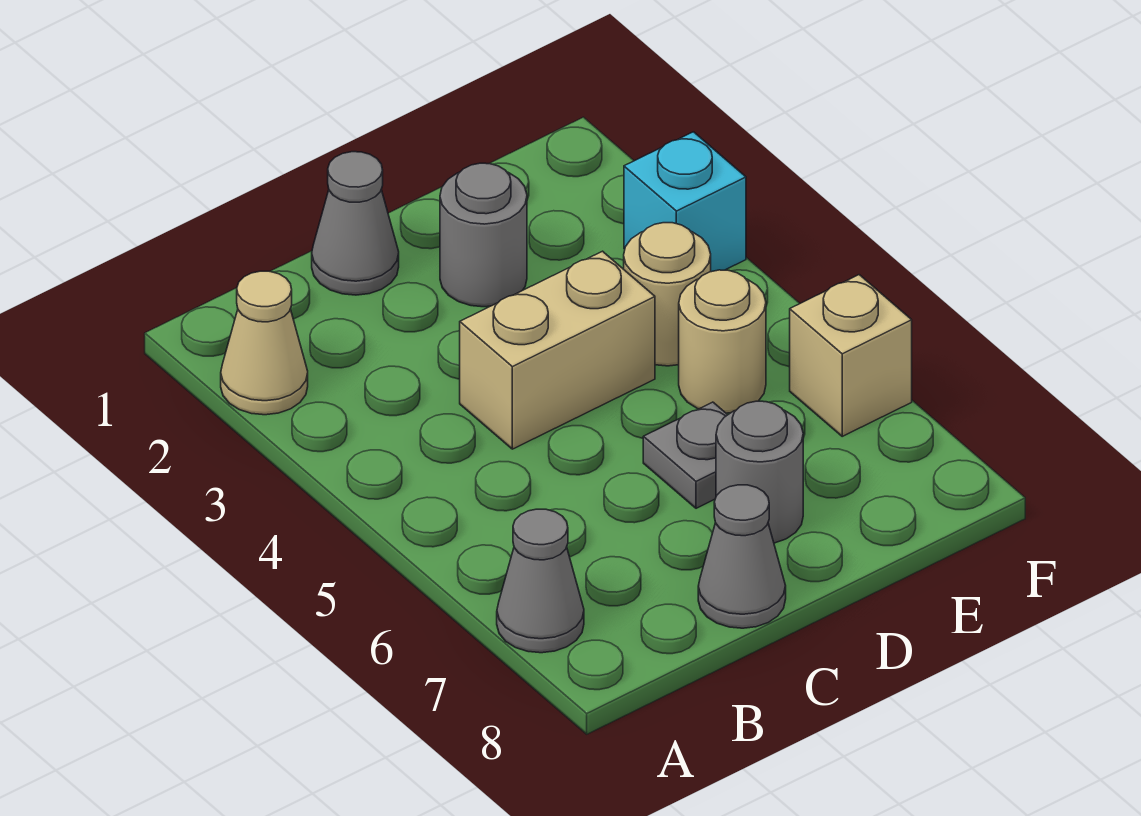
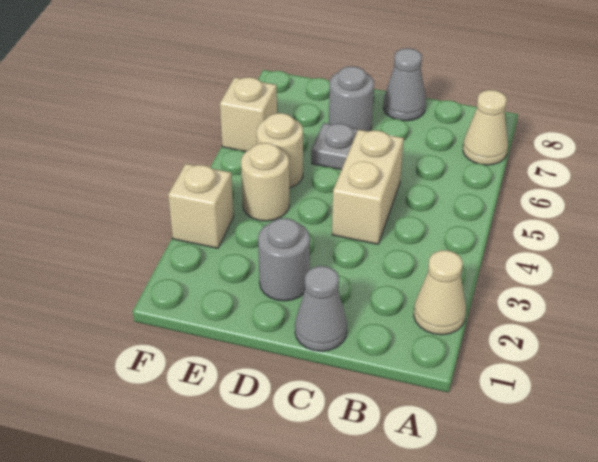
grey 1x1 cone [497,509,584,653] -> tan 1x1 cone [463,90,508,165]
tan 1x2 brick [460,251,655,449] -> tan 1x2 brick turned to [332,130,404,244]
cyan 1x1 brick [624,132,746,272] -> tan 1x1 brick [168,164,234,248]

